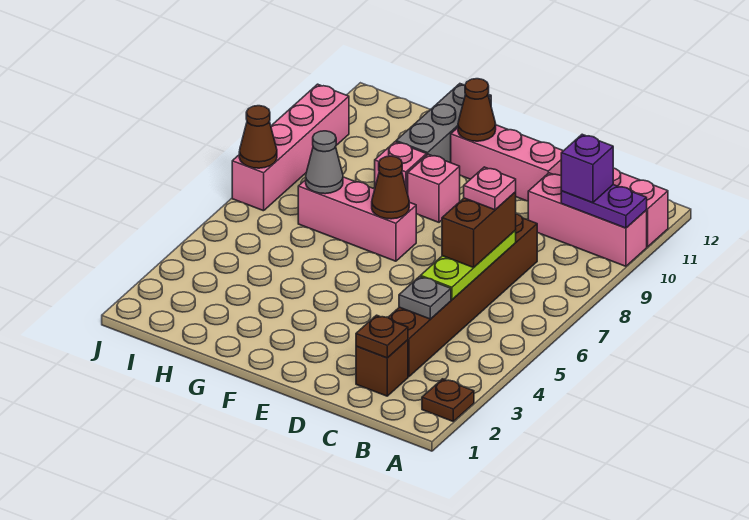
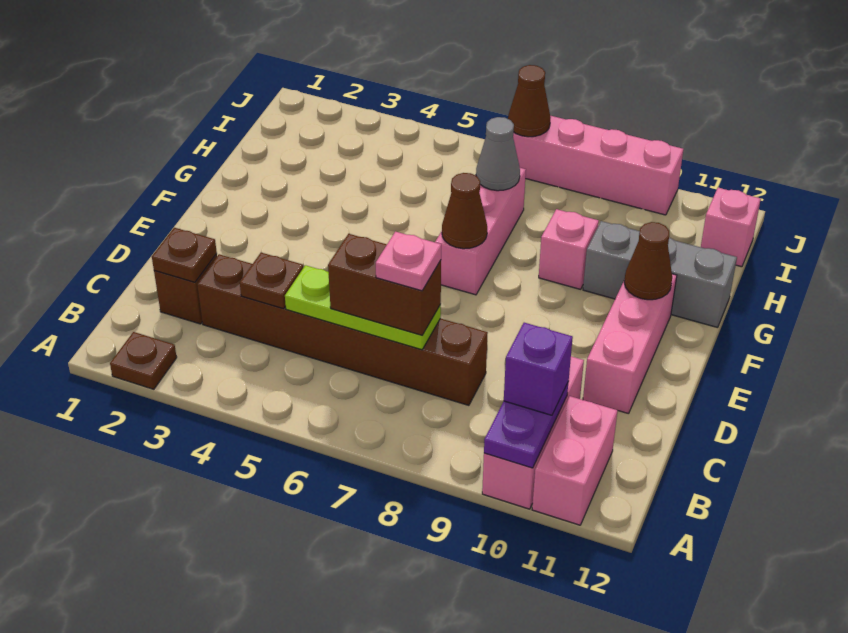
grey 1x1 plate [399,276,451,319] -> brown 1x1 plate [240,253,303,309]
pink 1x1 brick [408,154,460,222] -> pink 1x1 brick moved to [701,188,761,267]

